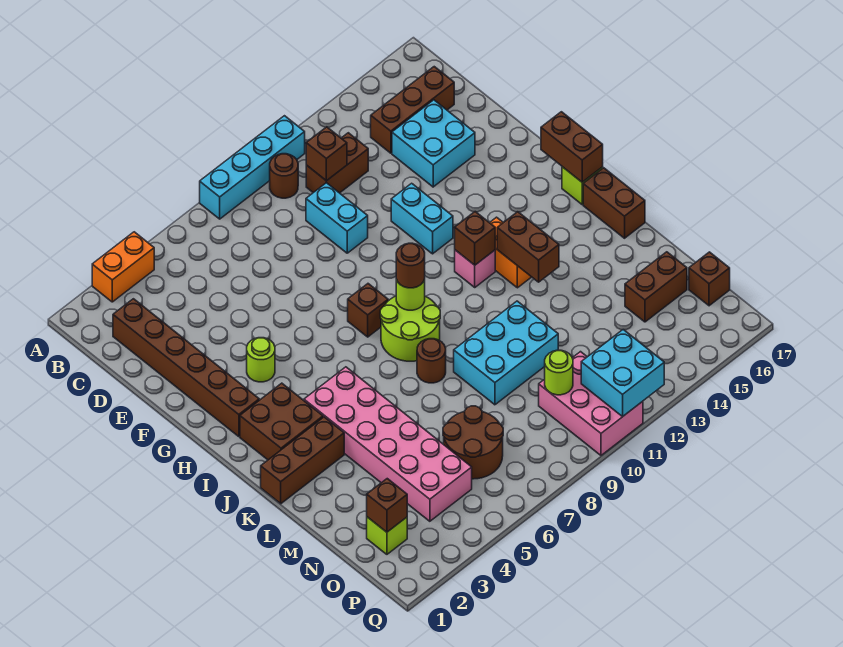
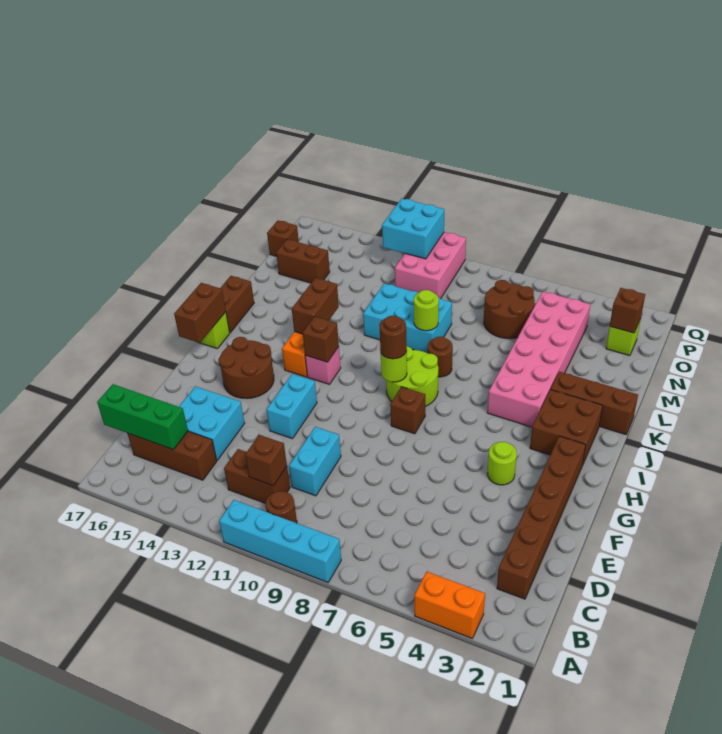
none -> green 1x3 brick [97,384,188,450]
none -> brown 2x2 round brick [219,337,274,399]
lime 1x1 round brick [545,350,573,395] -> lime 1x1 round brick moved to [414,290,439,331]

